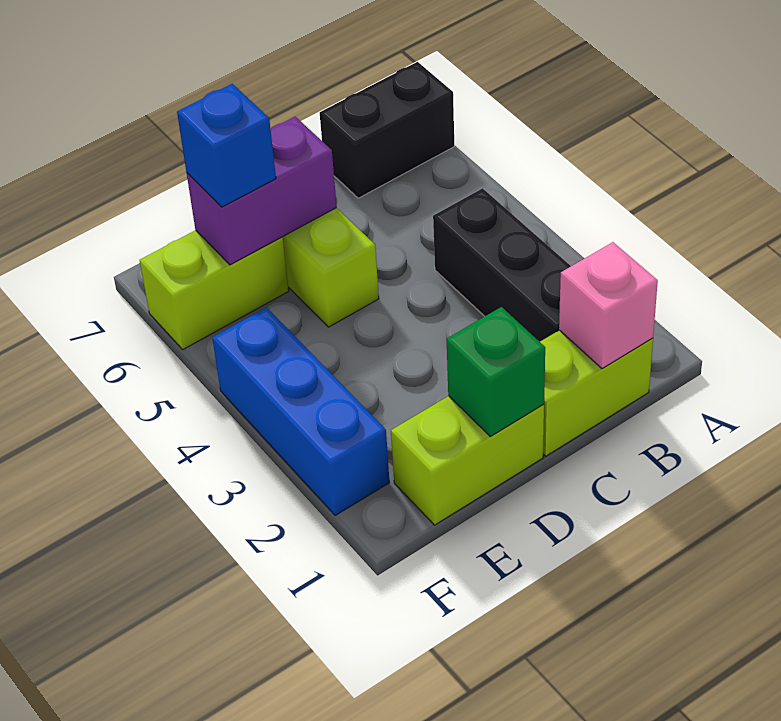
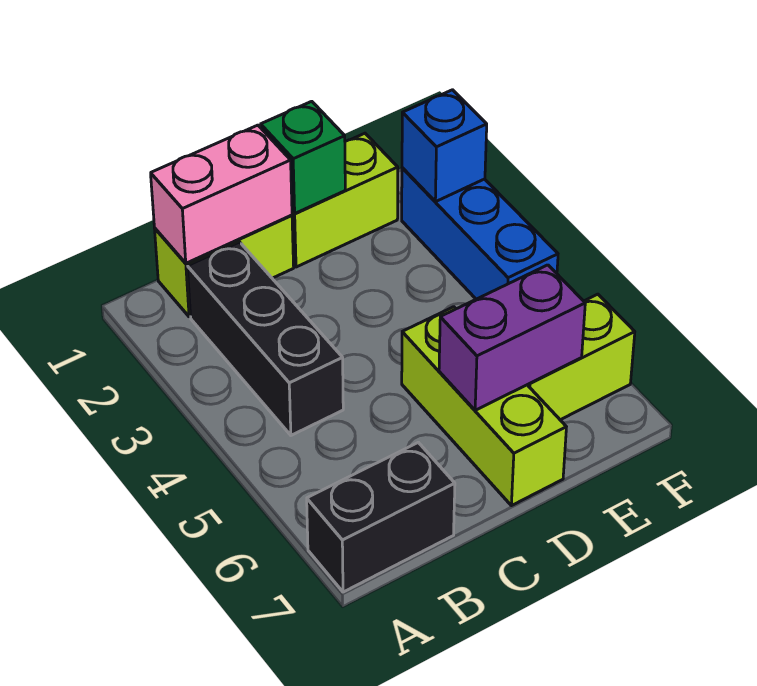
pink 1x1 brick [559,242,658,369] -> pink 1x2 brick [151,125,292,263]
blue 1x1 brick [177,84,276,207] -> blue 1x1 brick moved to [402,90,487,202]

